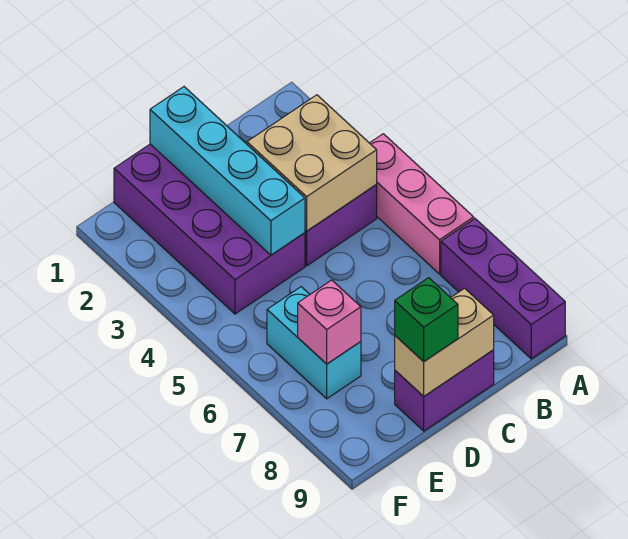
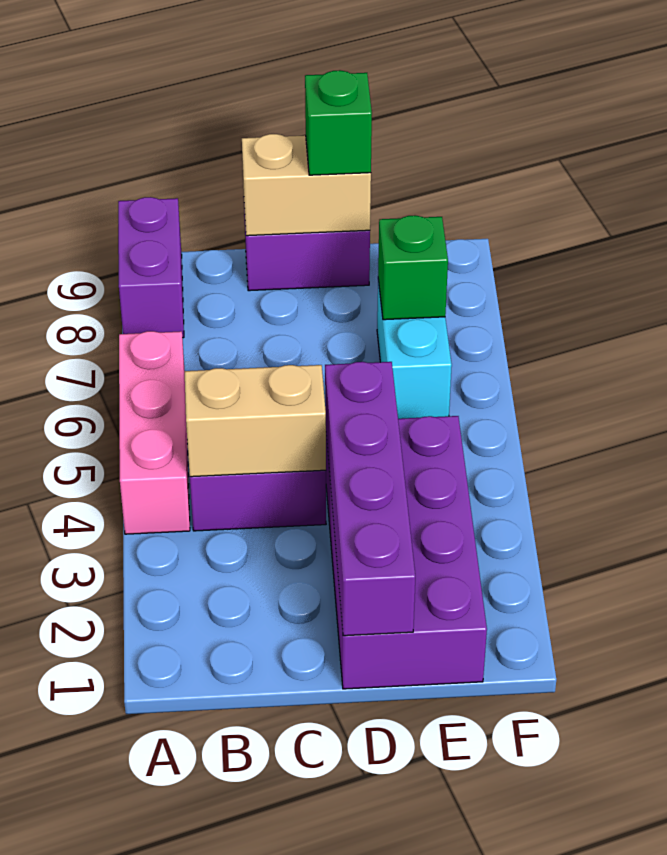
purple 1x3 brick [441,219,565,359] -> purple 1x2 brick [118,197,184,338]
tan 2x2 brick [247,95,377,231] -> tan 1x2 brick [185,365,326,477]
cyan 1x4 brick [150,87,305,255] -> purple 1x4 brick [325,362,415,636]
pink 1x1 brick [298,280,361,364] -> green 1x1 brick [378,215,448,320]

